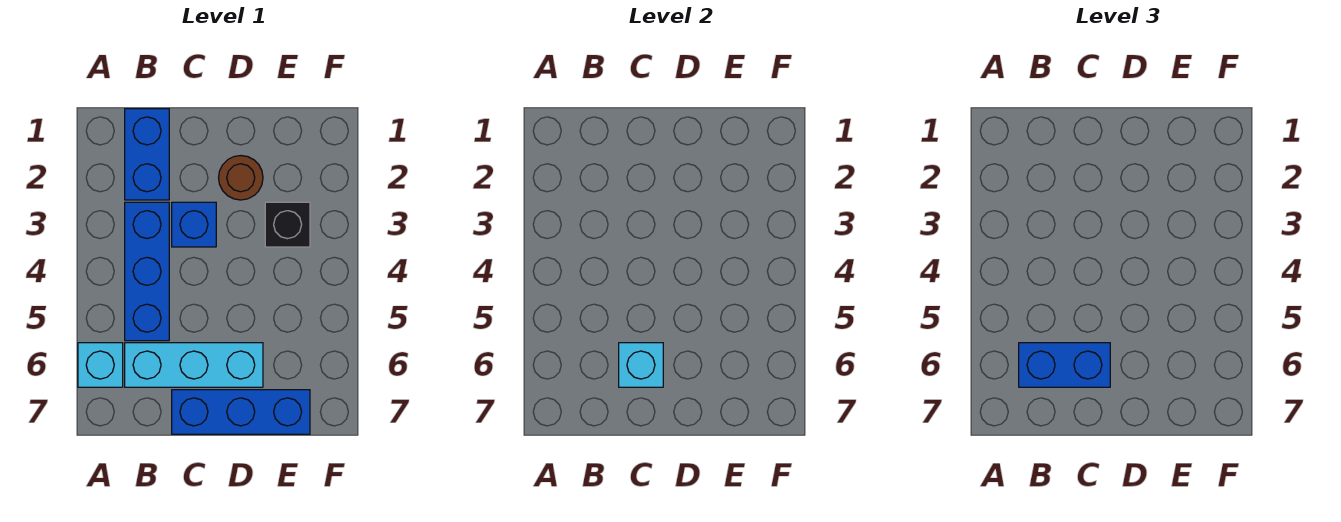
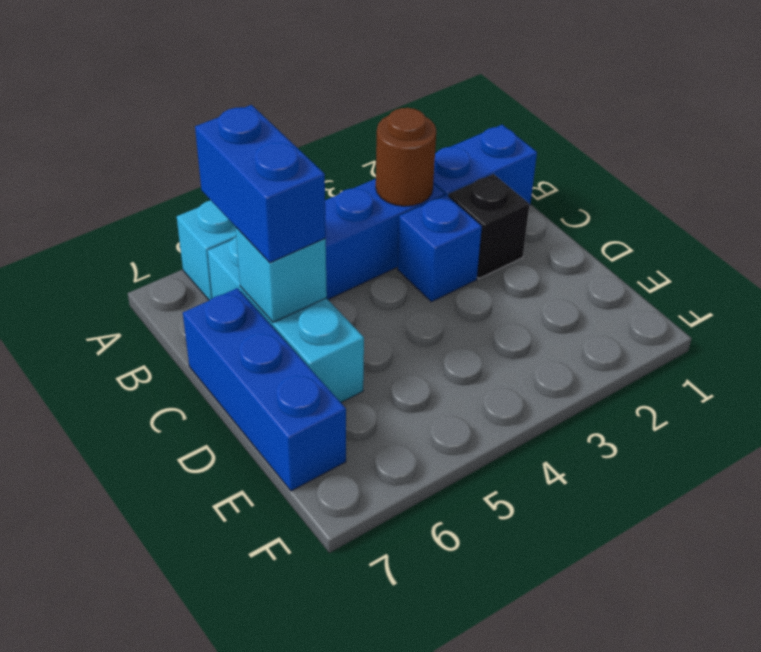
brown 1x1 round brick [219,156,263,200] -> brown 1x1 round brick moved to [376,108,436,206]
black 1x1 brick [265,202,310,247] -> black 1x1 brick moved to [448,174,530,279]

